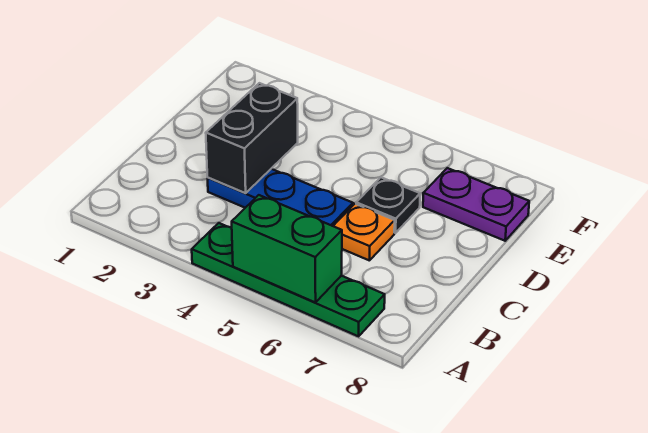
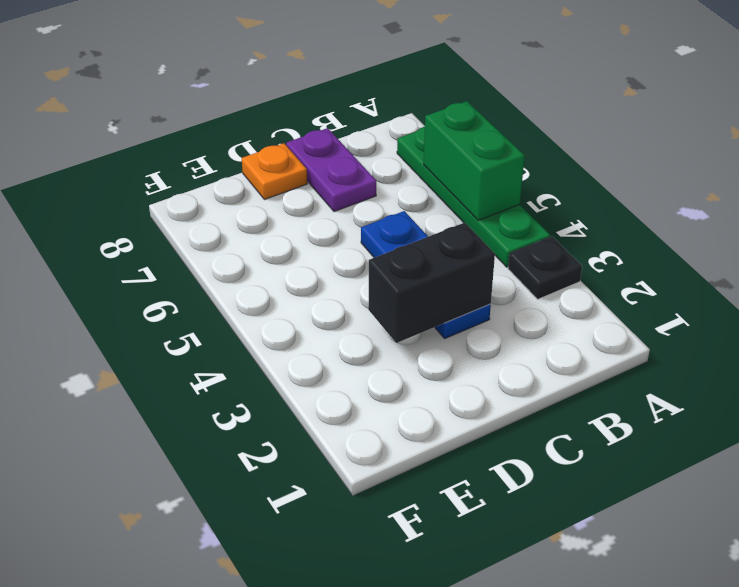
orange 1x1 plate [334,204,395,261] -> orange 1x1 plate moved to [242,143,307,200]
black 1x1 plate [356,177,420,233] -> black 1x1 plate moved to [508,236,582,299]
purple 1x2 plate [423,168,529,241] -> purple 1x2 plate moved to [286,128,376,212]

